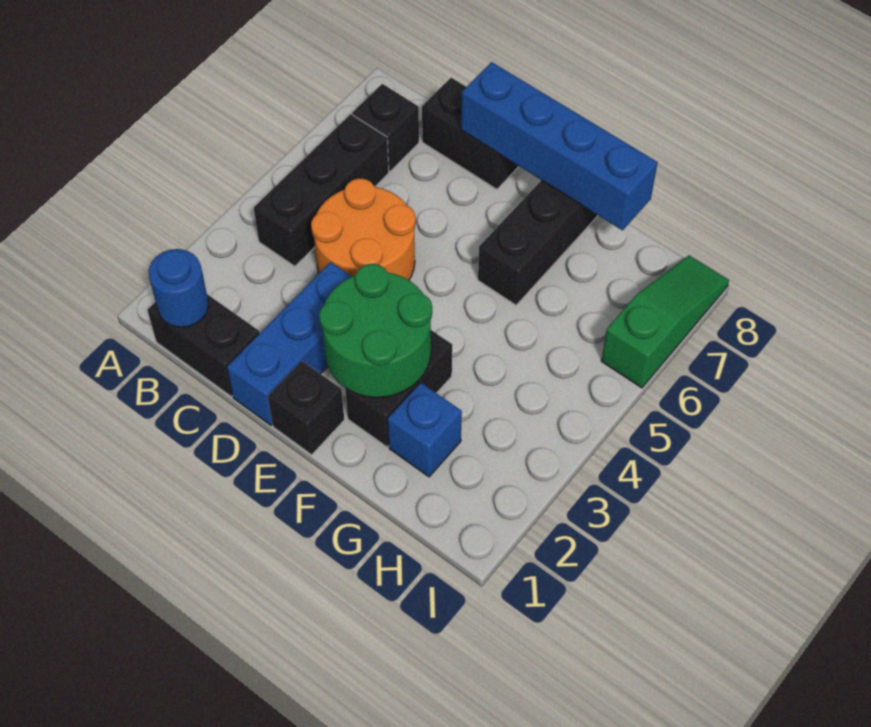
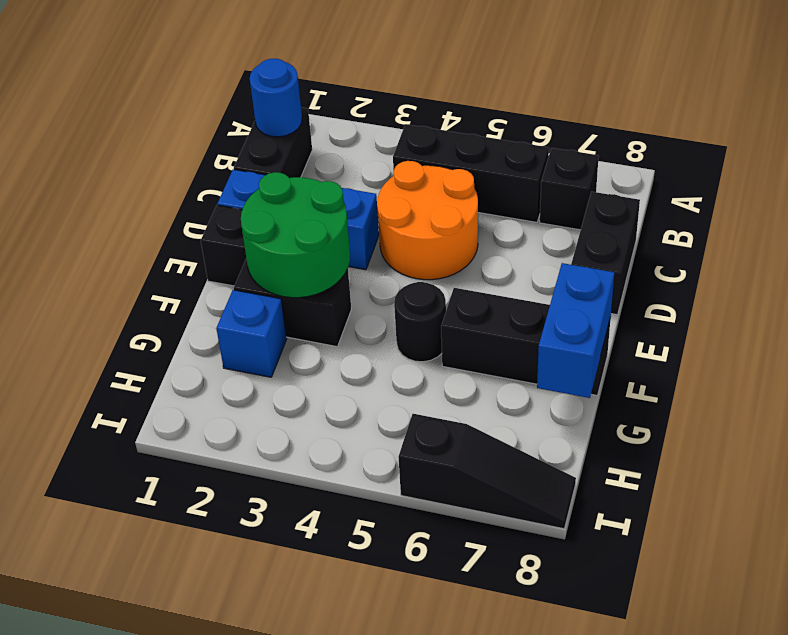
blue 1x4 brick [461,62,658,230] -> blue 1x2 brick [537,263,614,398]
none -> black 1x1 round brick [394,282,446,362]
green 1x3 slope [601,255,729,388] -> black 1x3 slope [399,414,576,529]

